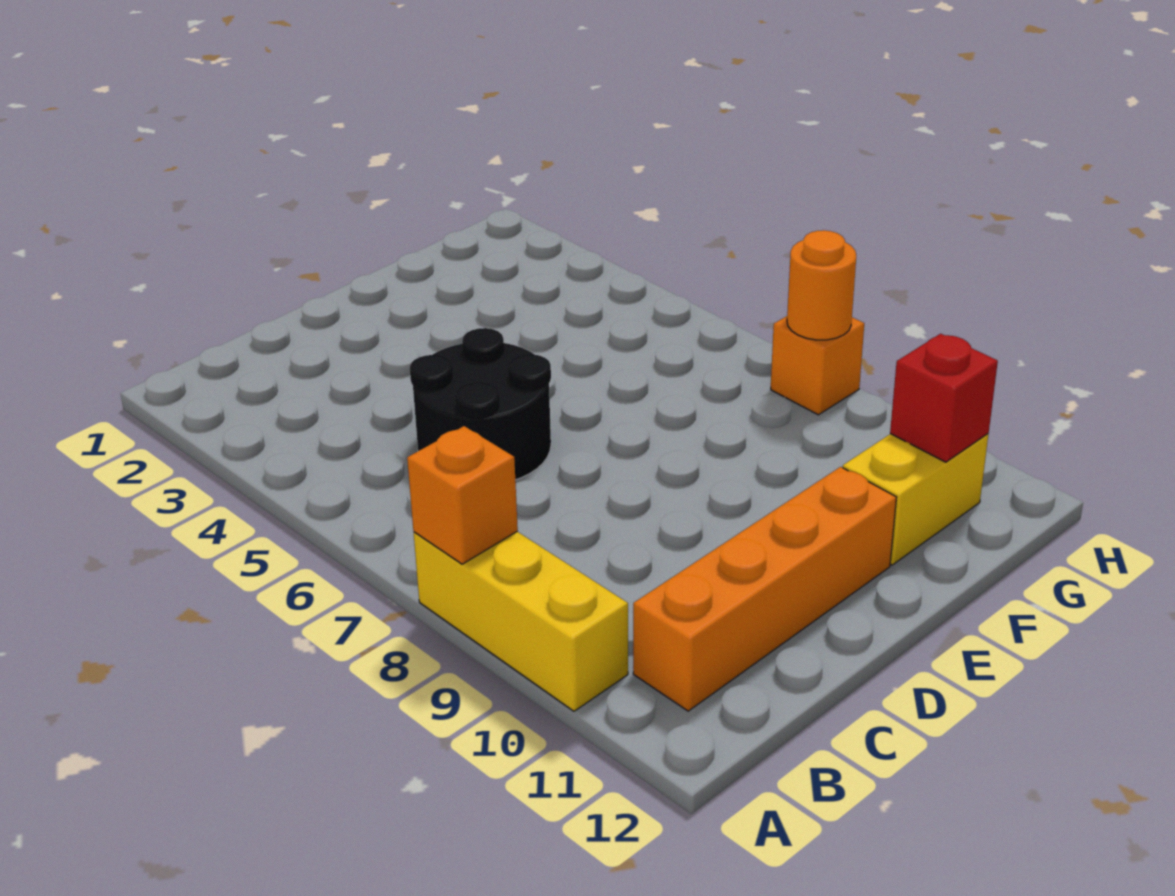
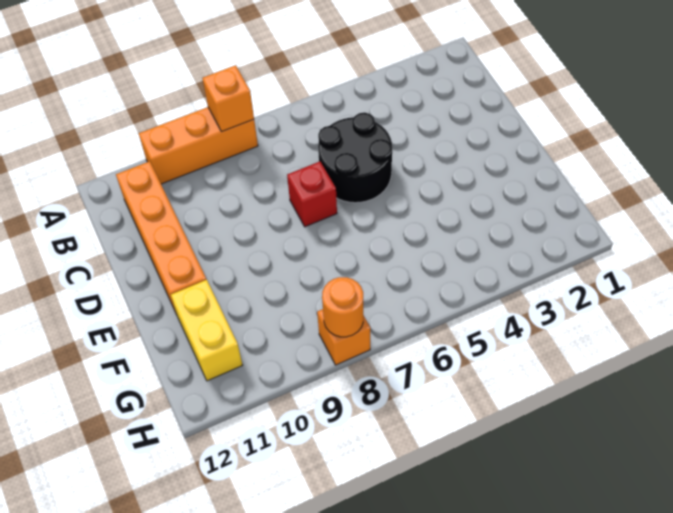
yellow 1x3 brick [414,532,628,711] -> orange 1x3 brick [139,107,258,184]
red 1x1 brick [890,334,998,462] -> red 1x1 brick moved to [287,162,337,227]

